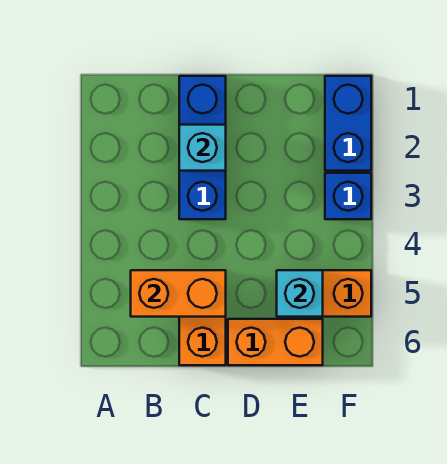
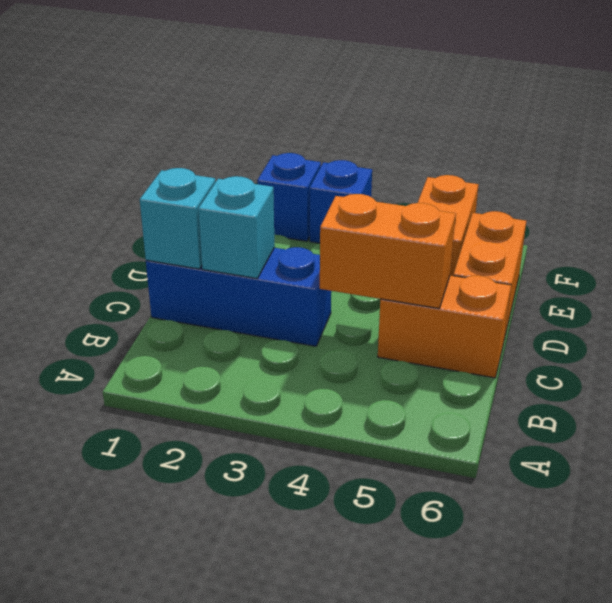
orange 1x2 brick [131,270,226,317] -> orange 1x2 brick turned to [320,194,456,308]
cyan 1x1 brick [277,270,323,317] -> cyan 1x1 brick moved to [140,168,216,269]
blue 1x2 brick [325,76,371,171] -> blue 1x1 brick [257,153,321,241]

